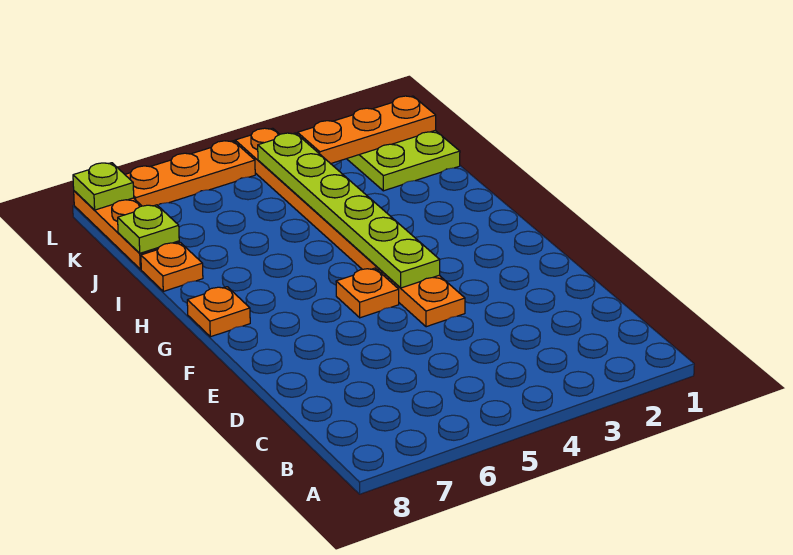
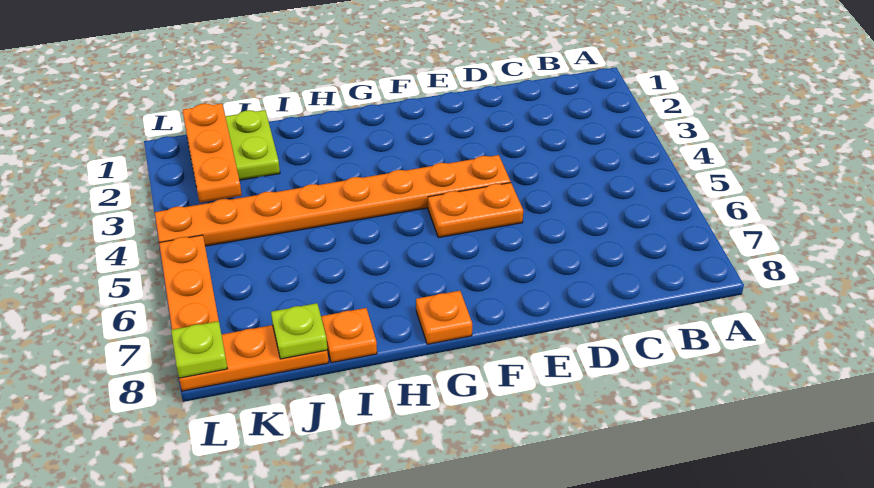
lime 1x6 plate [258,133,440,288] -> none
orange 1x1 plate [336,268,399,318] -> orange 1x2 plate [428,183,523,238]

